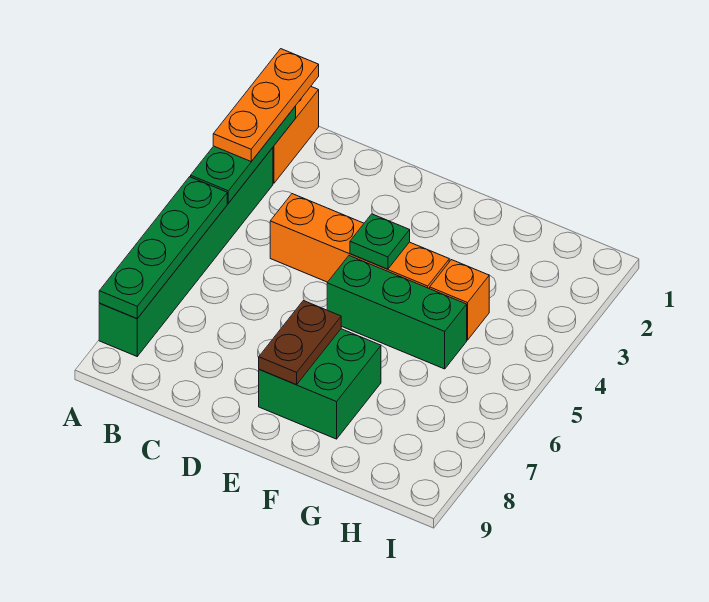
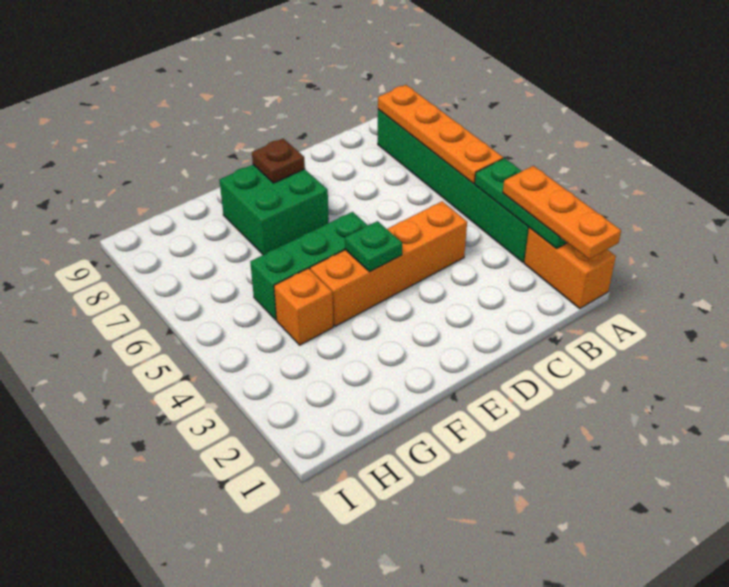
green 1x4 plate [99,177,227,319] -> orange 1x4 plate [378,85,503,183]
brown 1x2 plate [259,301,341,385] -> brown 1x1 plate [252,139,305,183]

